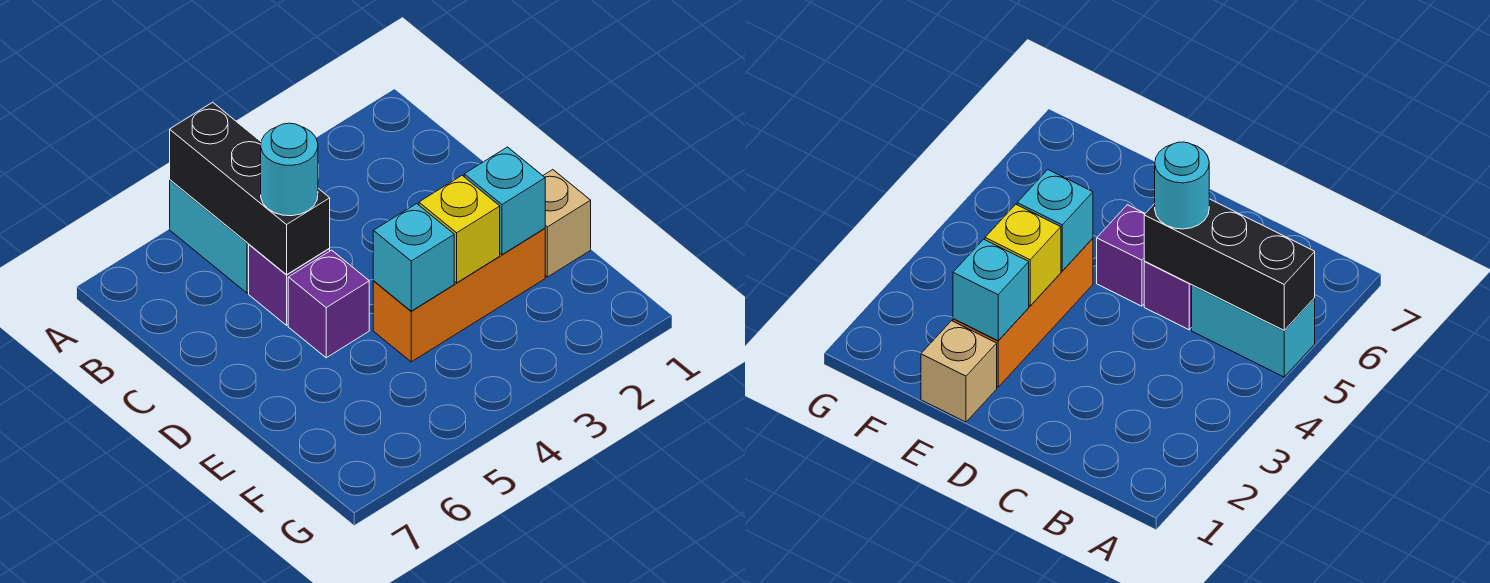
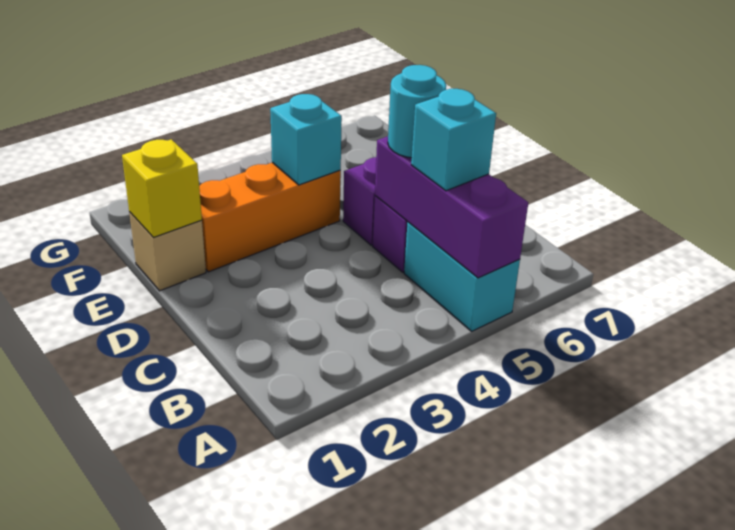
black 1x3 brick [170,102,330,275] -> purple 1x3 brick [375,136,528,278]
cyan 1x1 brick [464,147,545,255] -> cyan 1x1 brick moved to [411,89,496,191]
yellow 1x1 brick [419,176,500,283] -> yellow 1x1 brick moved to [122,139,202,237]

